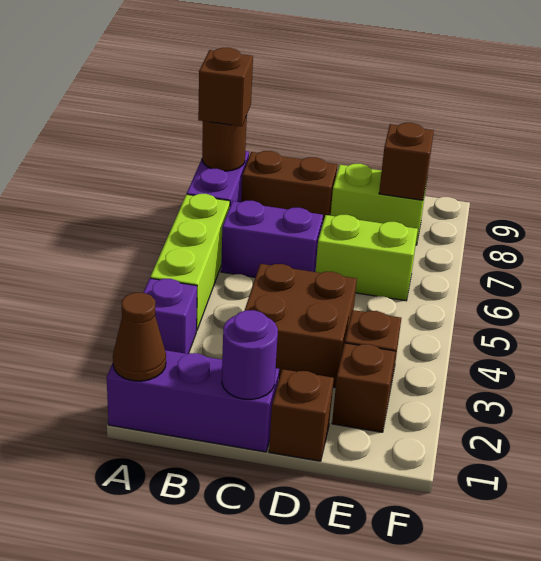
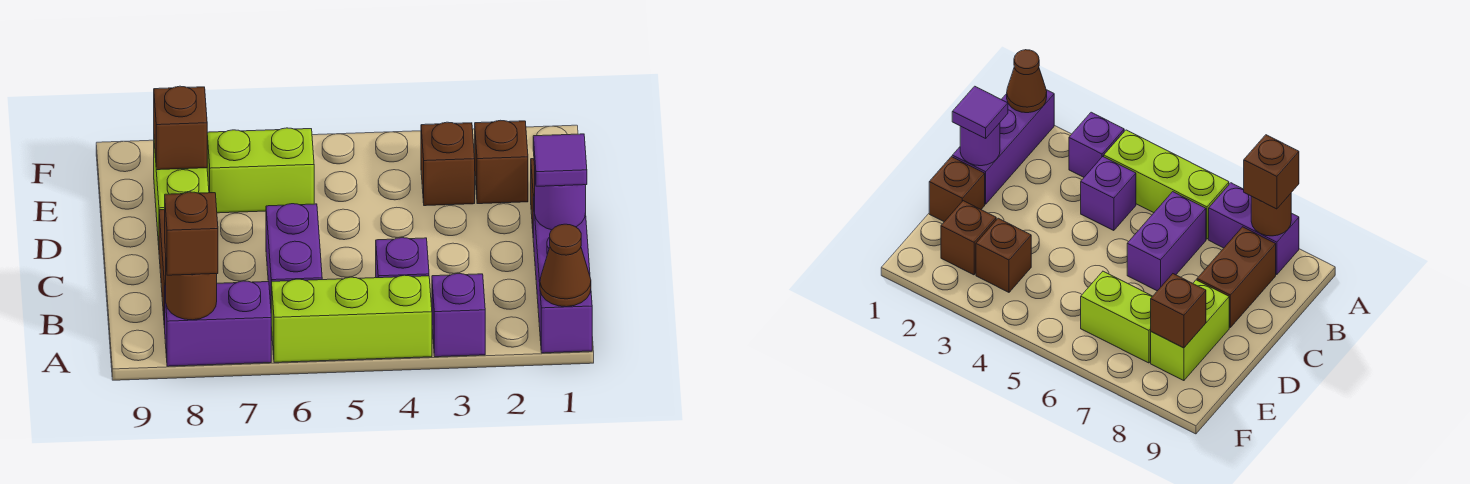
none -> purple 1x1 brick [376,238,429,278]
none -> purple 1x1 tile [533,134,587,186]
brown 2x2 brick [245,264,357,388] -> none
lime 1x2 brick [315,215,418,301] -> lime 1x2 brick turned to [207,128,314,213]

